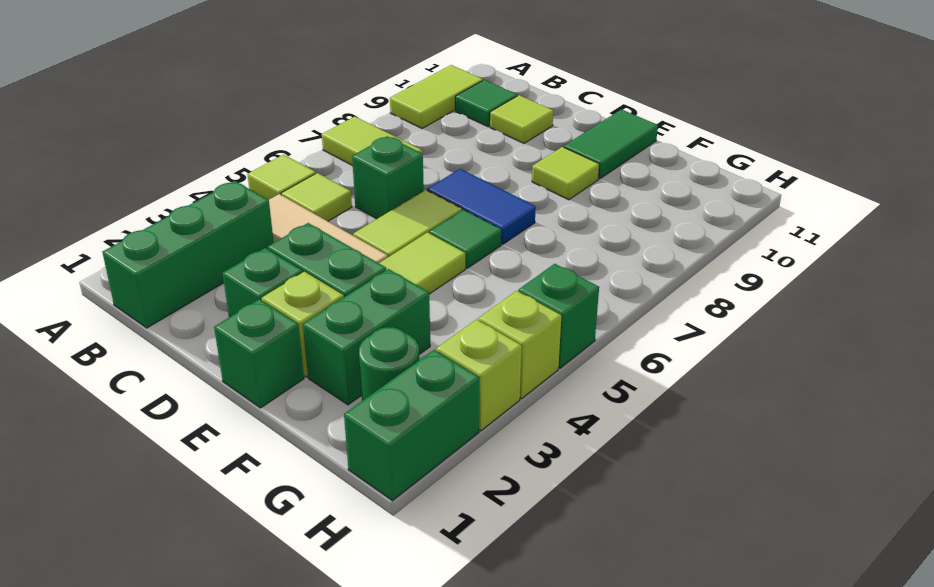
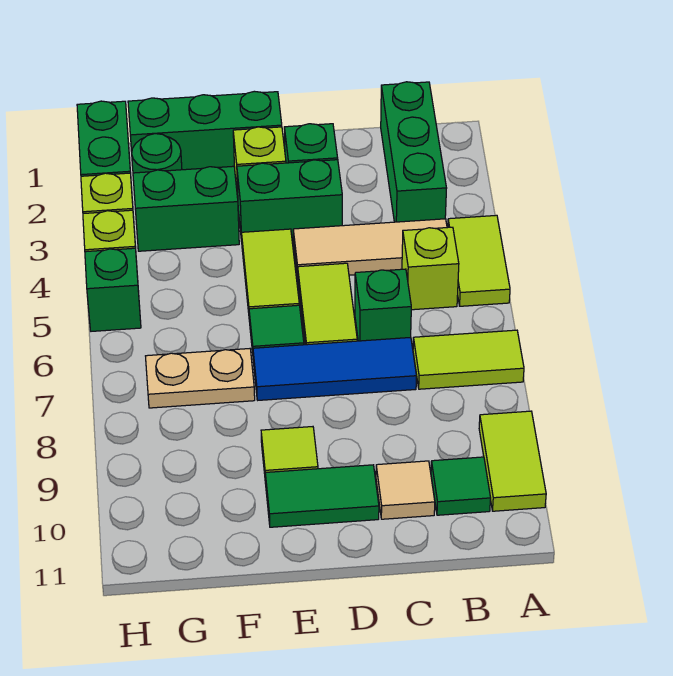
lime 1x1 tile [247,155,316,200] -> lime 1x2 tile [448,215,510,306]
lime 1x1 tile [281,173,352,221] -> lime 1x1 brick [402,227,459,310]
lime 1x1 tile [490,95,553,143] -> tan 1x1 tile [376,461,435,519]
blue 1x2 tile [427,169,536,244] -> blue 1x3 tile [253,337,416,400]
green 1x1 brick [214,299,304,408] -> green 1x3 brick [128,91,282,170]
green 1x2 tile [564,109,658,179] -> green 1x2 tile turned to [265,465,379,527]
green 1x2 brick [303,269,430,405] -> green 1x2 brick turned to [133,166,239,251]
none -> tan 1x2 plate [146,349,255,408]

